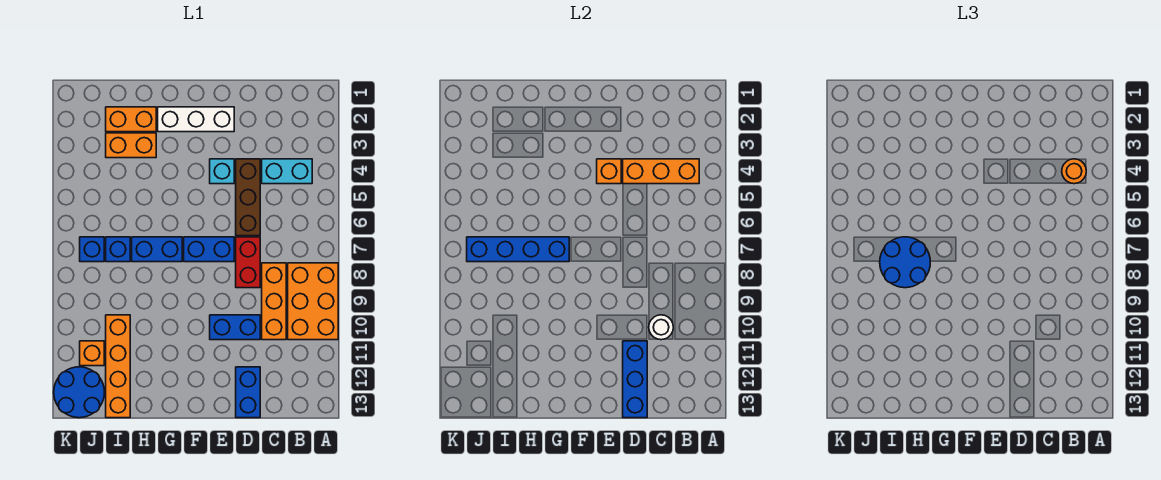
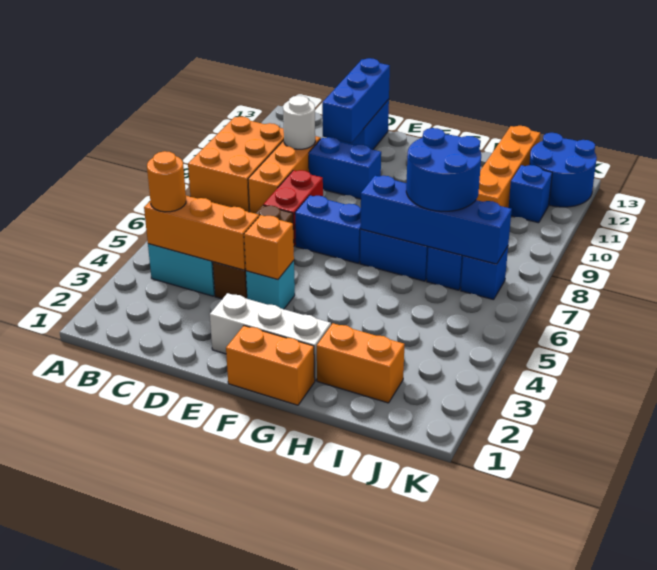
orange 1x2 brick [106,133,156,158] -> orange 1x2 brick moved to [226,326,315,405]
orange 1x1 brick [80,341,104,366] -> blue 1x1 brick [508,165,552,223]

